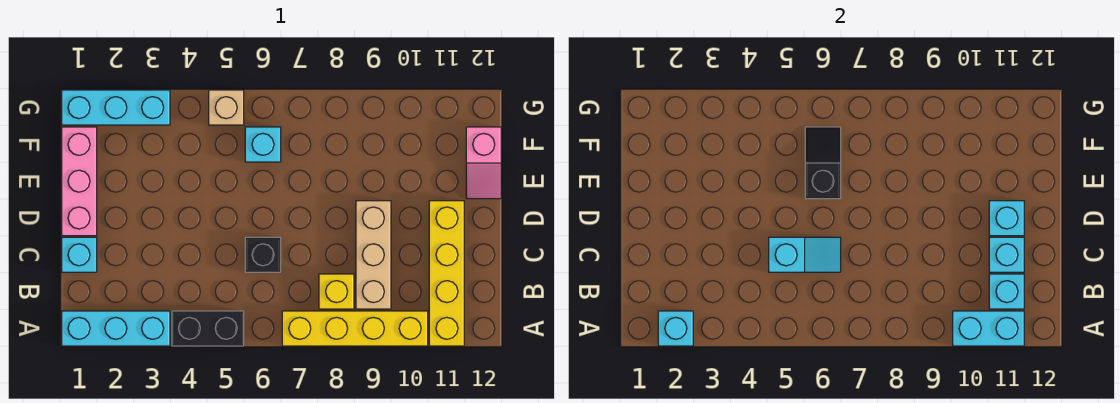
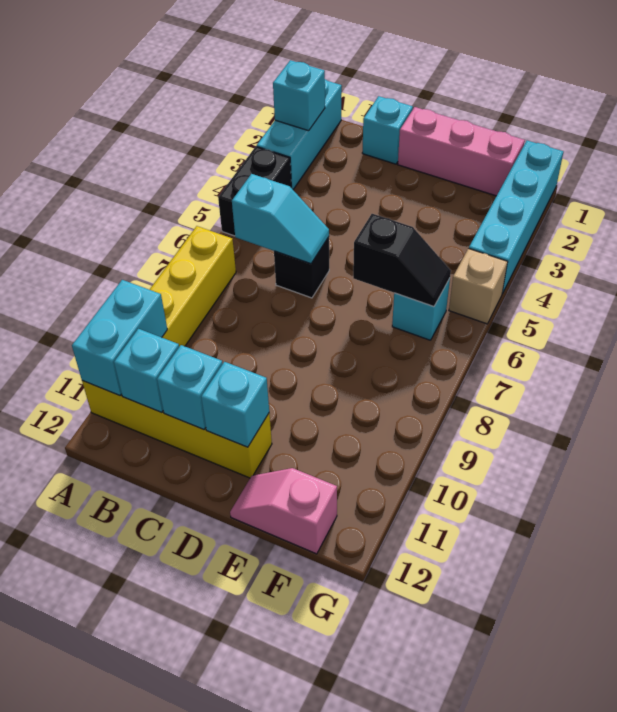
yellow 1x1 brick [319,274,354,309] -> none
tan 1x3 brick [356,201,391,309] -> none
cyan 1x2 slope [769,237,841,272] -> cyan 1x2 slope turned to [232,174,329,264]
cyan 1x3 brick [62,90,170,125] -> cyan 1x4 brick [469,141,563,294]

